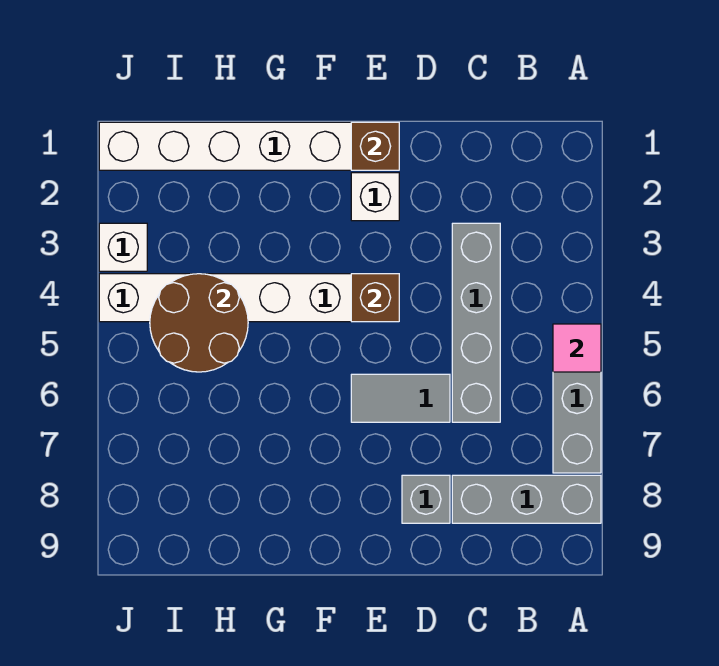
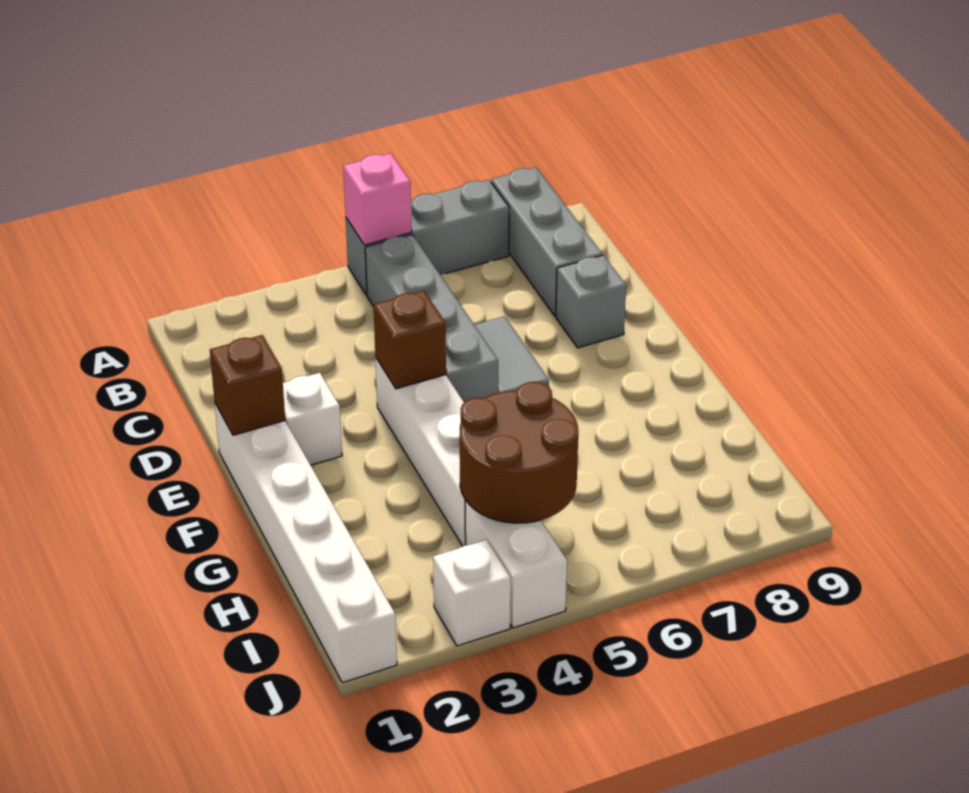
pink 1x1 tile [553,324,601,372] -> pink 1x1 brick [343,153,412,245]
grey 1x4 brick [452,223,500,422] -> grey 1x4 brick turned to [365,235,498,403]

